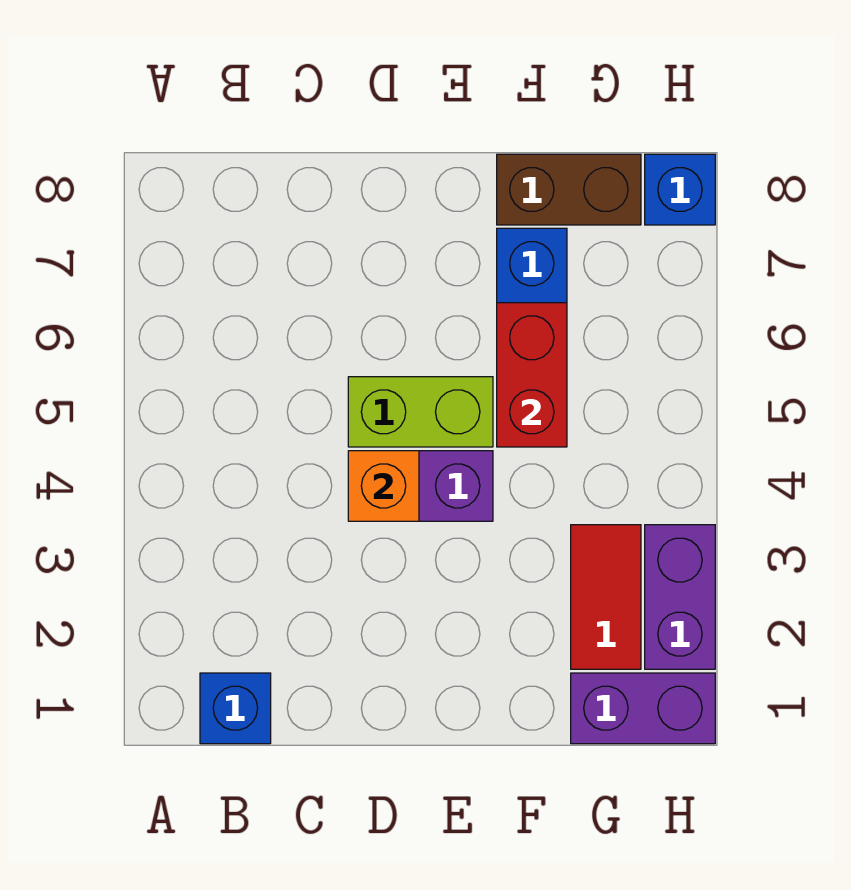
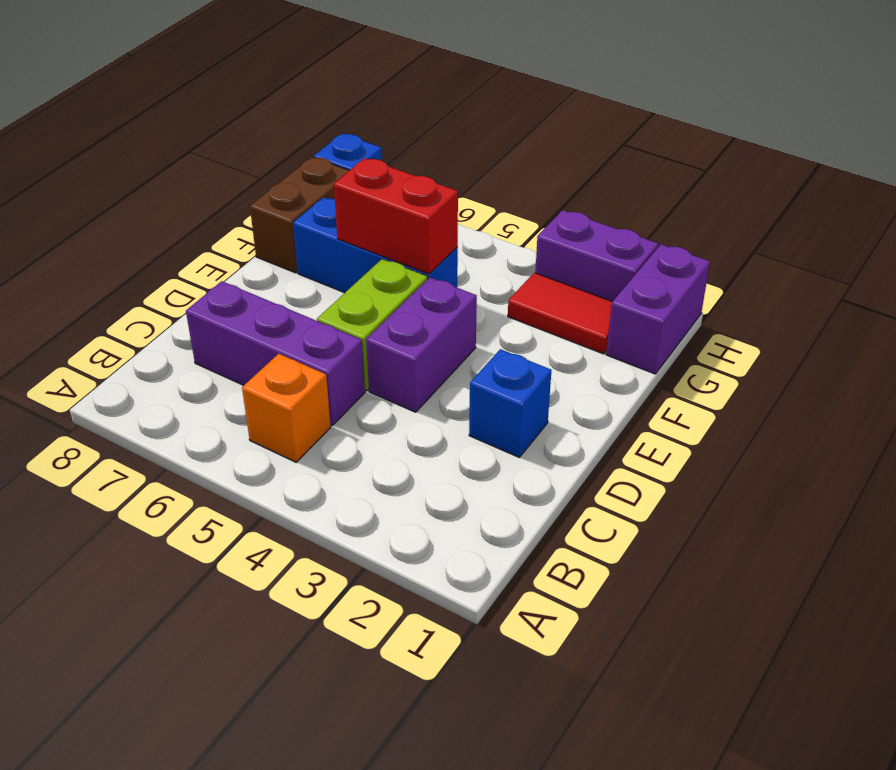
blue 1x1 brick [200,673,271,744] -> blue 1x1 brick moved to [469,349,551,457]
none -> purple 1x3 brick [186,281,365,425]
orange 1x1 brick [348,451,419,521] -> orange 1x1 brick moved to [242,354,331,462]

